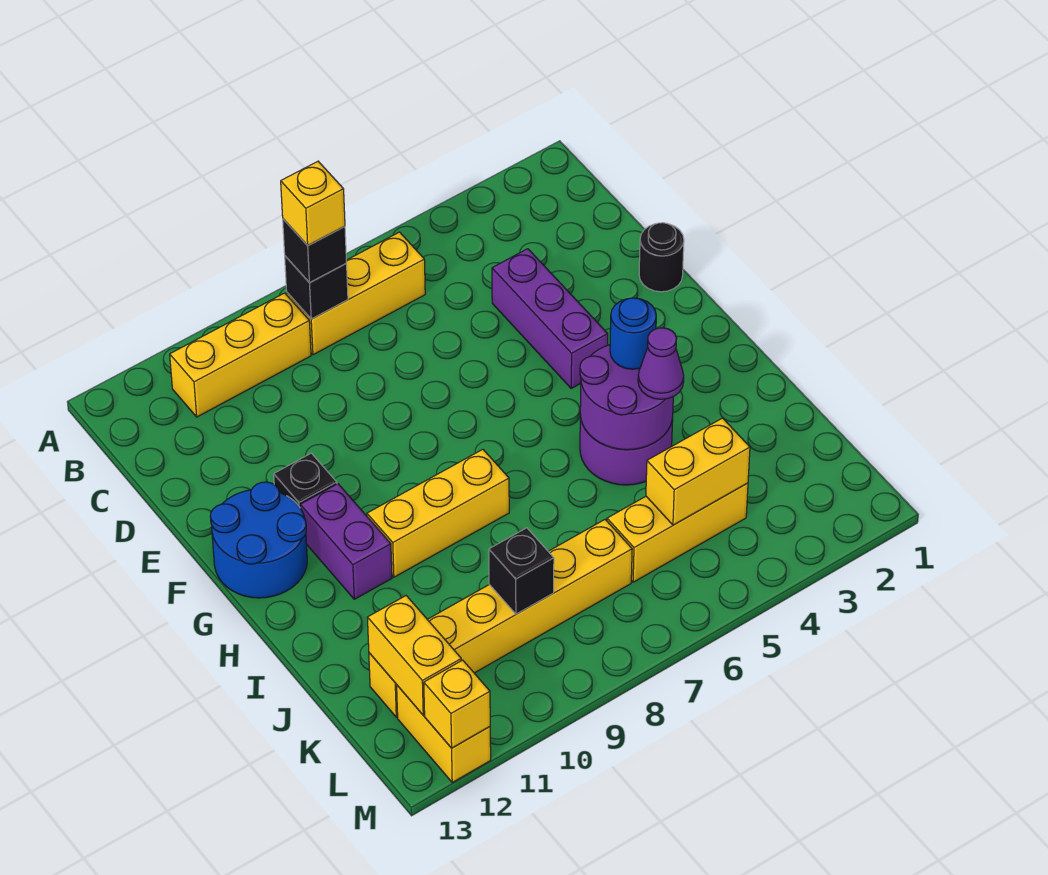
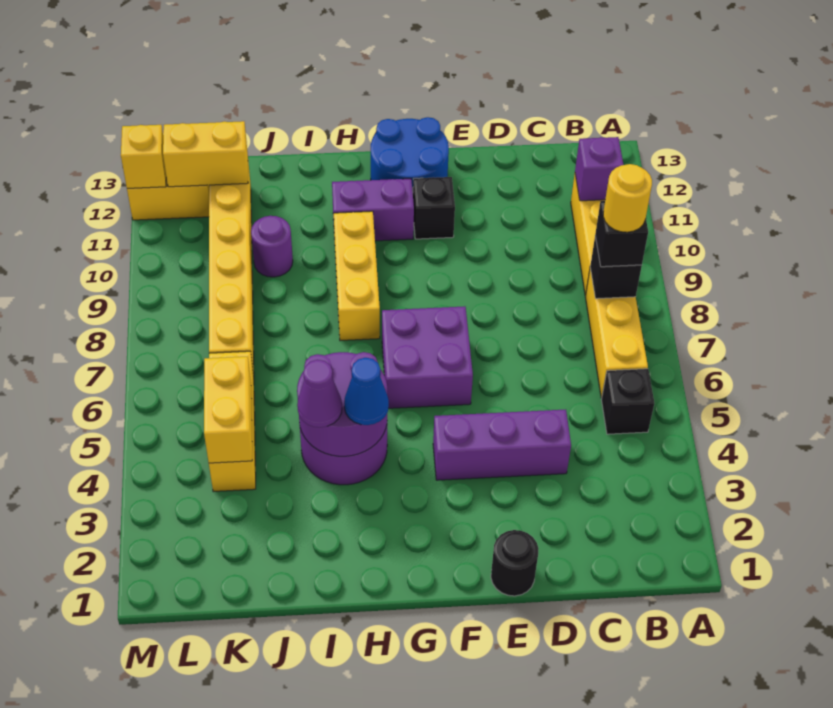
yellow 1x1 brick [281,161,345,245] -> yellow 1x1 round brick [603,164,652,232]
none -> purple 1x1 brick [575,137,623,201]
none -> purple 2x2 brick [382,306,473,408]
blue 1x1 round brick [610,298,656,369] -> blue 1x1 cone [344,358,389,425]
none -> purple 1x1 round brick [251,216,293,277]
black 1x1 brick [489,528,554,614] -> black 1x1 brick moved to [602,369,654,434]

